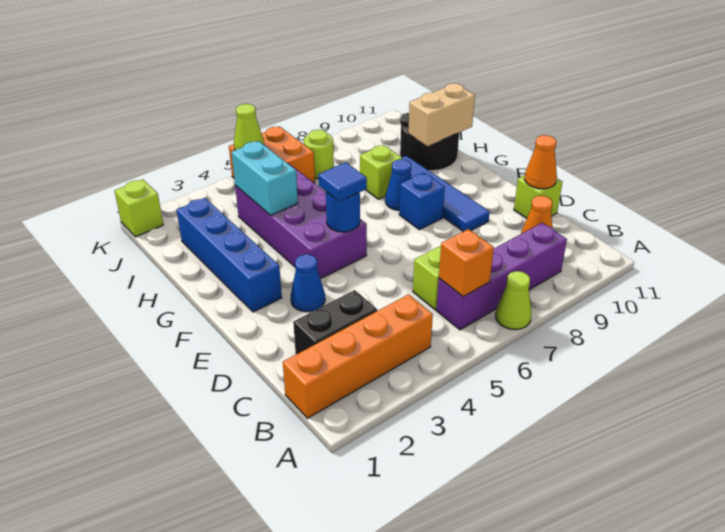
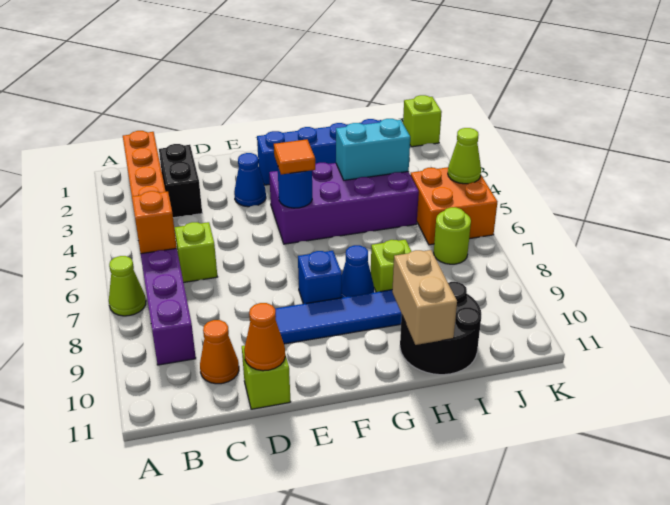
blue 1x1 tile [318,163,367,201] -> orange 1x1 tile [274,139,315,175]

